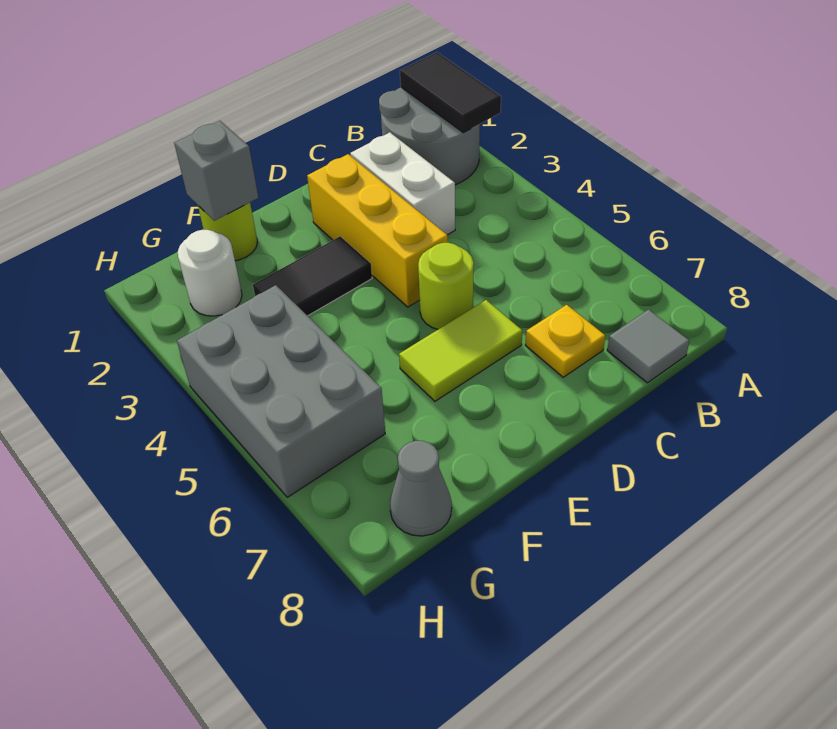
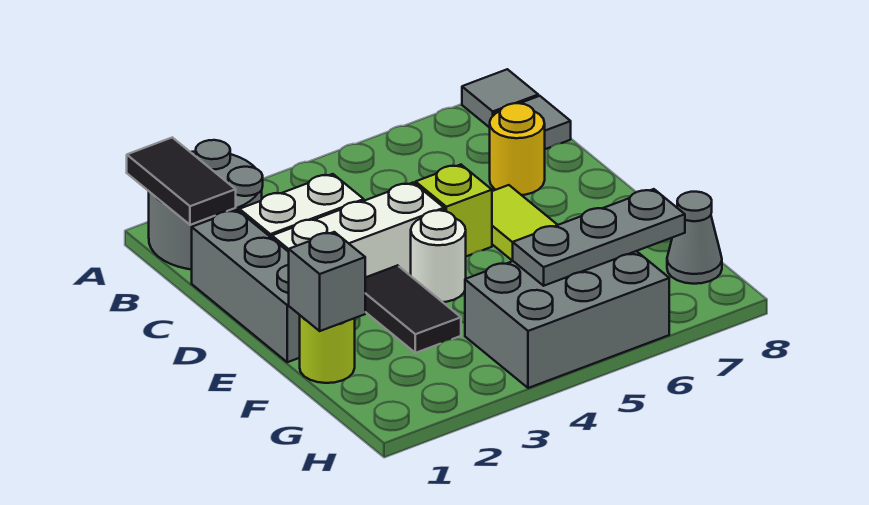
black 1x2 tile [400,52,501,133] -> black 1x2 tile turned to [127,137,236,225]
none -> grey 1x1 tile [462,69,538,128]
none -> grey 1x3 brick [192,210,300,362]
yellow 1x1 plate [525,305,605,377] -> yellow 1x1 round brick [490,103,545,195]
yellow 1x3 brick [307,154,448,307] -> white 1x3 brick [272,183,444,278]
lime 1x1 round brick [418,243,474,329] -> lime 1x1 brick [416,165,492,256]
white 1x1 round brick [178,230,242,316] -> white 1x1 round brick moved to [411,210,466,302]
none -> grey 1x3 plate [513,189,685,286]

